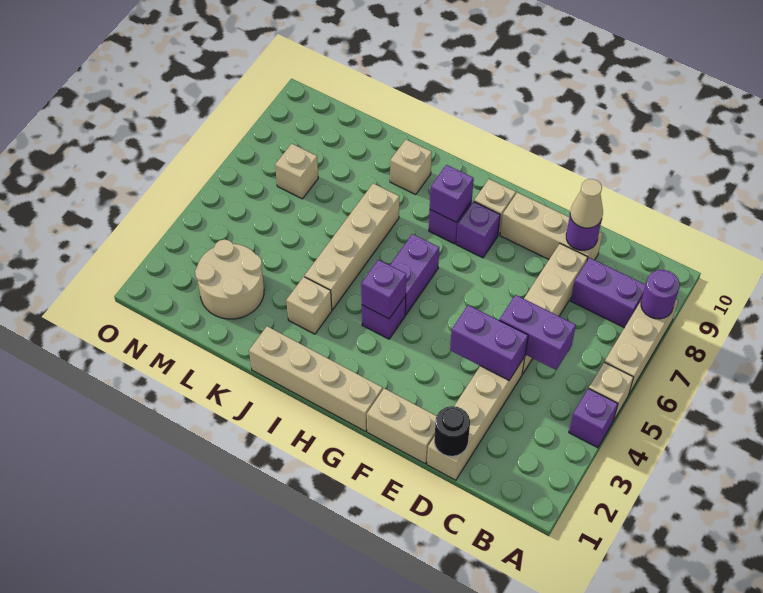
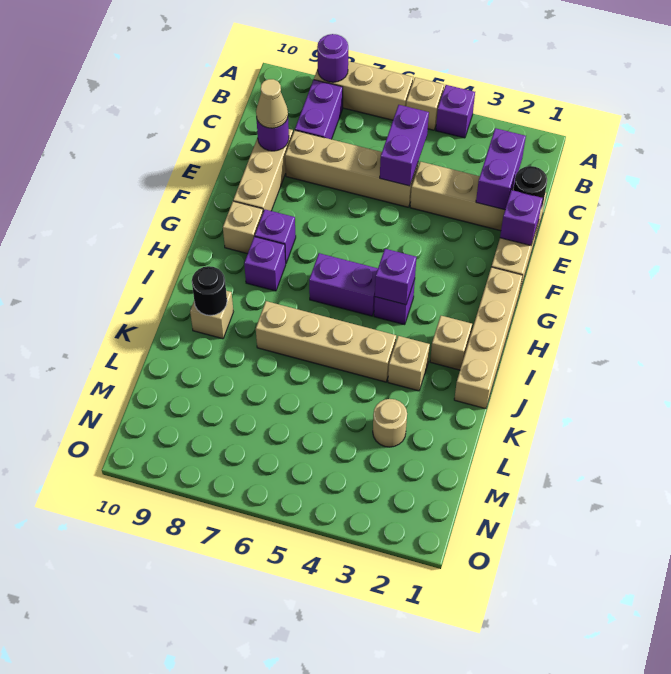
purple 1x2 brick [450,305,528,380] -> purple 1x2 brick moved to [476,128,526,210]
purple 1x1 brick [430,165,474,222] -> purple 1x1 brick moved to [500,190,543,245]
none -> black 1x1 round brick [192,266,227,316]
tan 2x2 round brick [195,239,264,319] -> tan 1x1 round brick [373,399,407,447]
tan 1x1 brick [275,144,318,199] -> tan 1x1 brick moved to [430,316,472,370]

